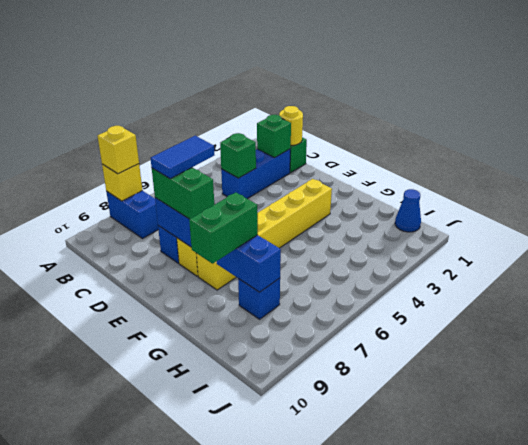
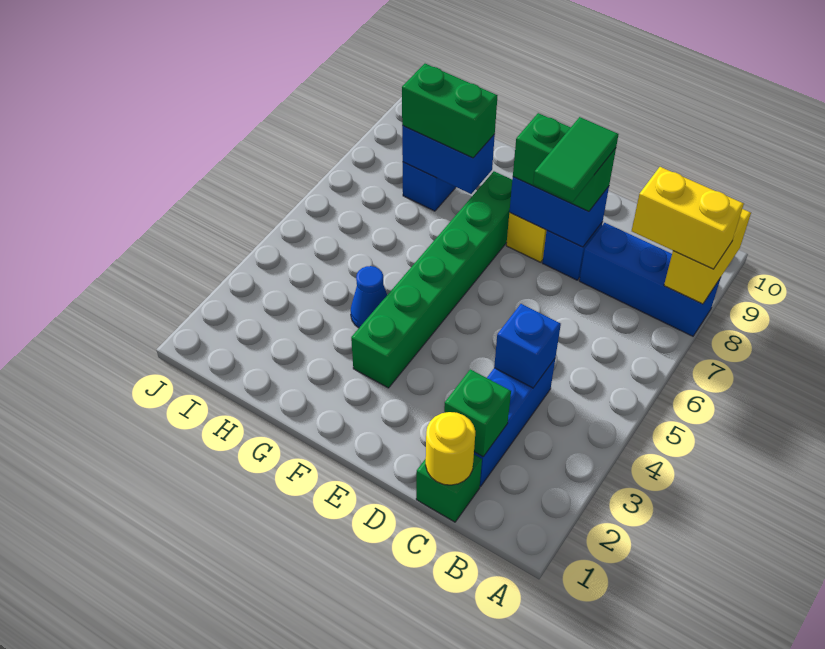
blue 1x2 brick [106,191,158,239] -> blue 1x3 brick [579,223,721,336]
yellow 1x1 brick [102,164,142,201] -> yellow 1x2 brick [664,209,751,304]
yellow 1x1 brick [98,126,139,174] -> yellow 1x2 brick [632,167,744,269]
green 1x1 brick [220,133,256,178] -> blue 1x1 brick [494,304,561,388]
blue 1x2 tile [151,136,214,179] -> green 1x2 tile [533,117,618,202]
yellow 1x6 brick [196,179,332,290] -> green 1x6 brick [351,171,512,388]
green 1x2 brick [189,192,258,264] -> green 1x2 brick turned to [402,64,497,158]
blue 1x1 cone [395,189,421,232] -> blue 1x1 cone moved to [351,266,387,328]

